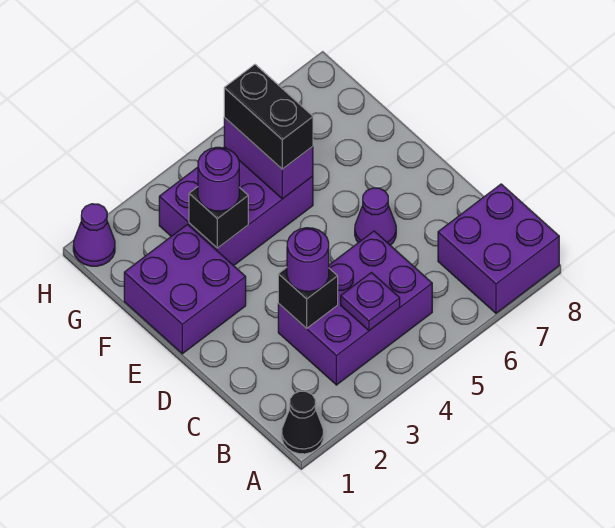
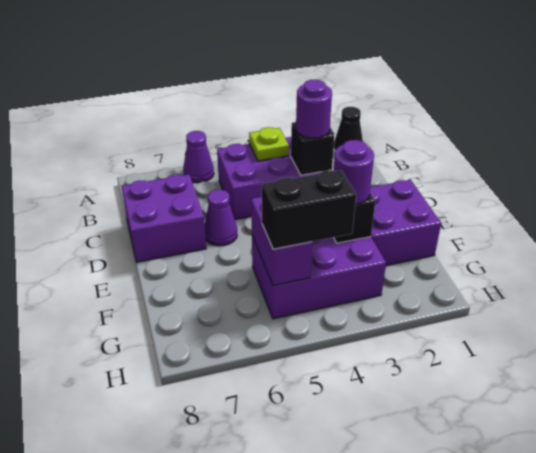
purple 2x2 brick [438,184,559,313] -> purple 2x2 brick moved to [122,174,206,262]
purple 1x1 plate [341,273,400,330] -> lime 1x1 plate [249,127,289,161]
black 1x2 brick [224,65,313,169] -> black 1x2 brick turned to [262,170,356,249]
purple 1x1 cone [73,204,115,266] -> purple 1x1 cone moved to [183,131,214,183]

